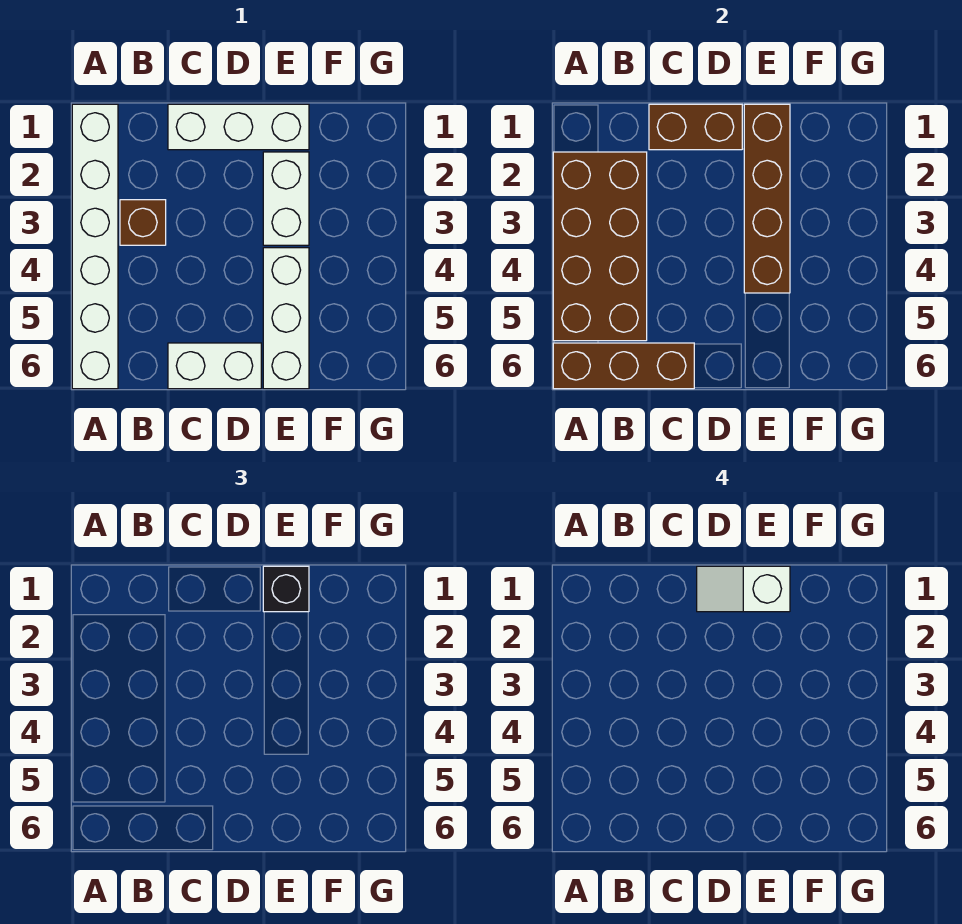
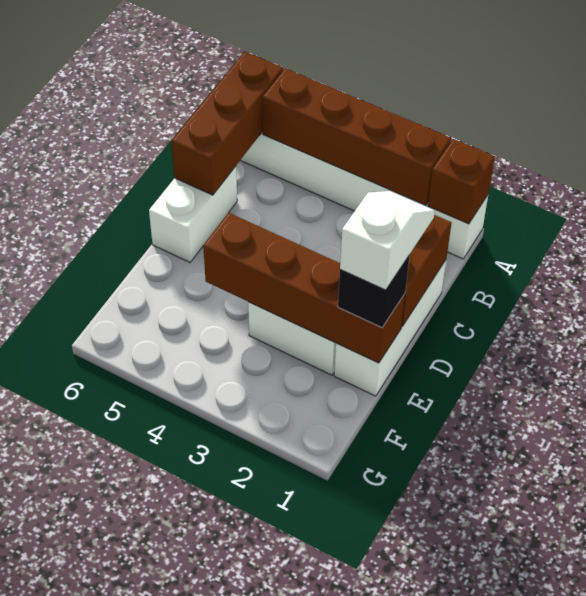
brown 2x4 brick [553,152,647,341] -> brown 1x4 brick [262,68,451,205]
brown 1x1 brick [120,200,166,245] -> brown 1x1 brick moved to [428,139,495,224]
white 1x3 brick [263,248,309,389] -> none

